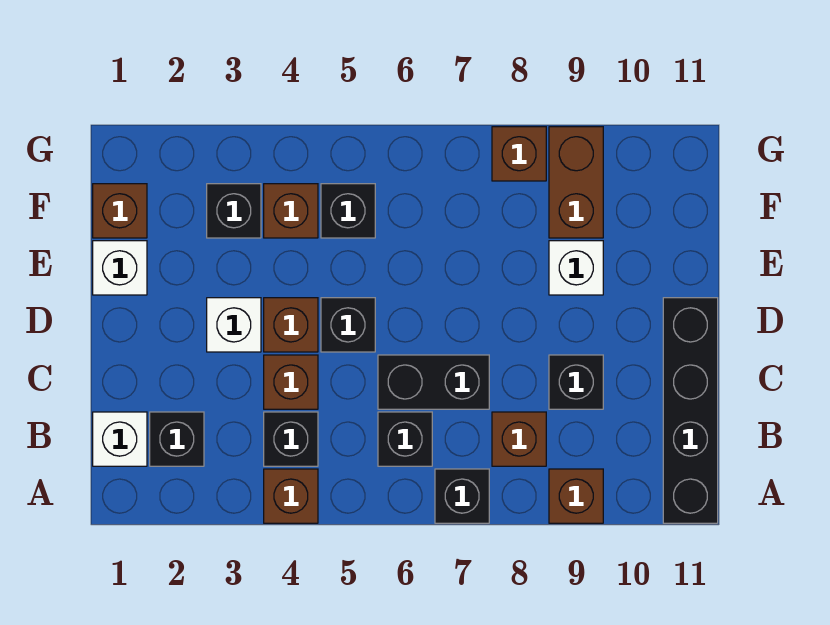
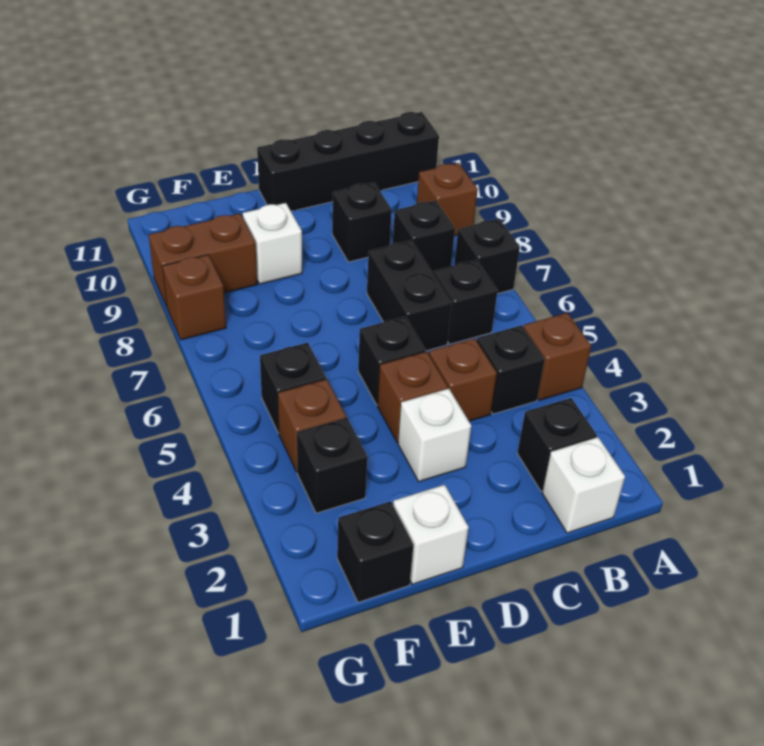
brown 1x1 brick [492,412,546,466] -> black 1x1 brick [393,200,455,274]
brown 1x1 brick [93,184,147,238] -> black 1x1 brick [337,501,413,602]

